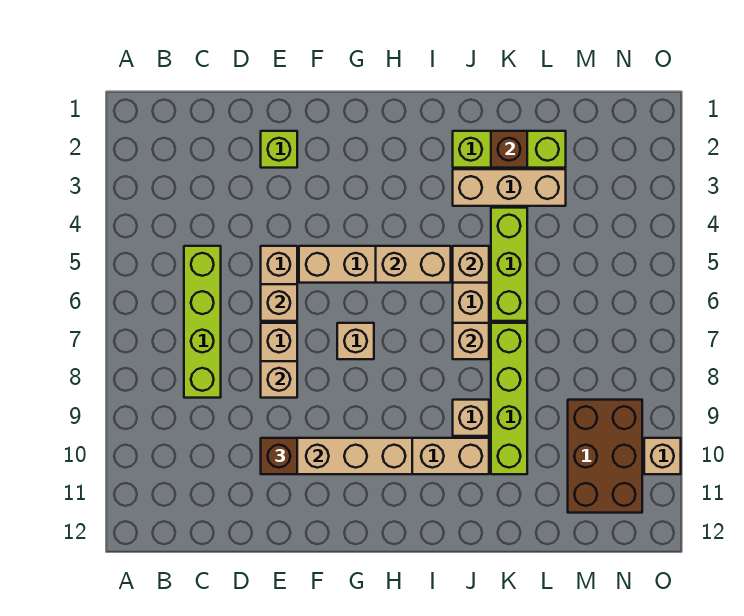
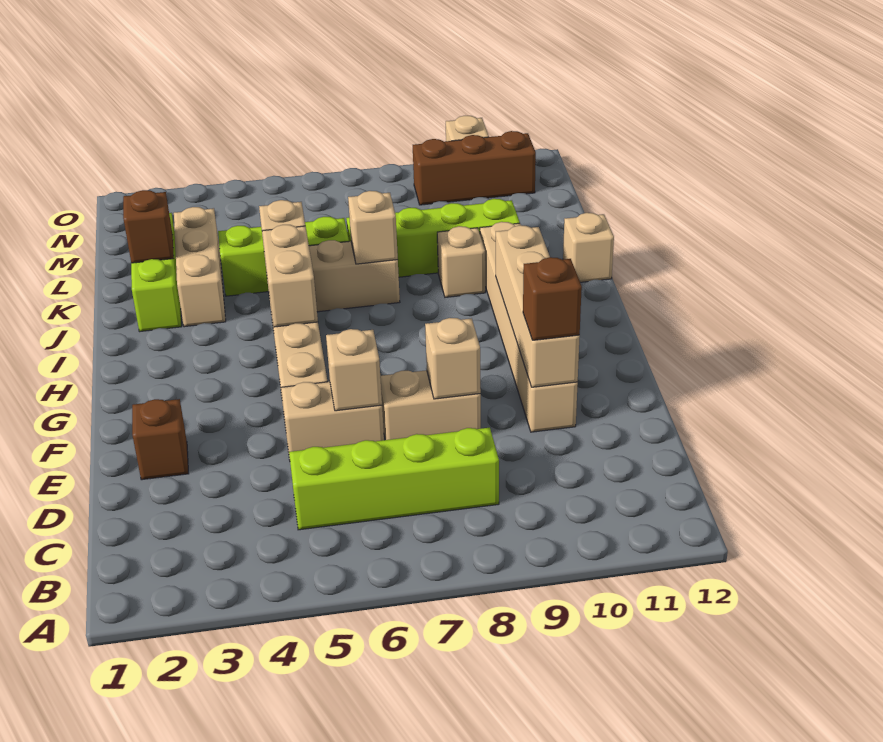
lime 1x1 brick [261,131,297,168] -> brown 1x1 brick [132,399,189,480]
tan 1x1 brick [337,323,374,359] -> tan 1x1 brick moved to [563,213,614,282]
brown 2x3 brick [568,400,642,513] -> brown 1x3 brick [413,131,536,205]

